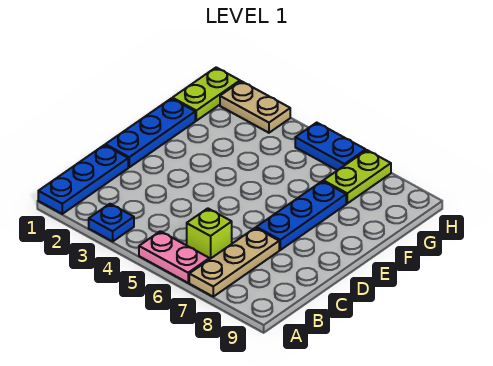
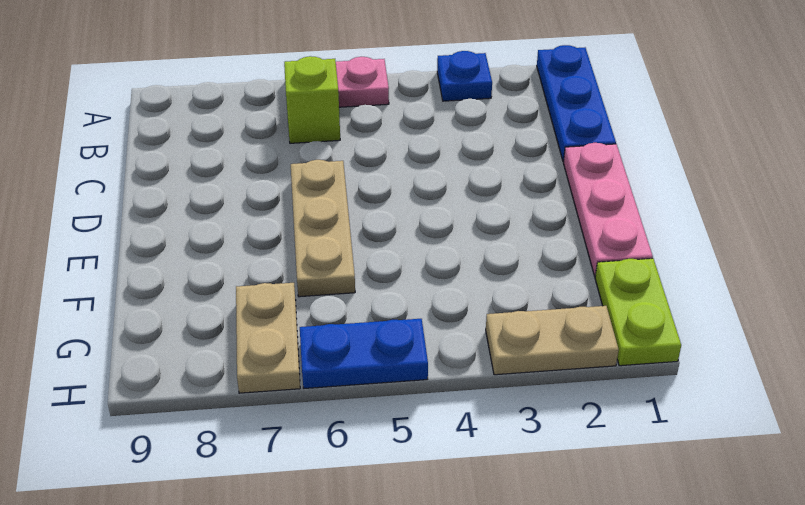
tan 1x3 plate [189,228,279,297] -> tan 1x3 plate moved to [291,160,355,297]
blue 1x3 plate [105,98,195,167] -> pink 1x3 plate [563,143,653,276]
blue 1x3 plate [256,181,346,250] -> none
lime 1x2 plate [323,150,391,203] -> tan 1x2 plate [236,283,300,393]

